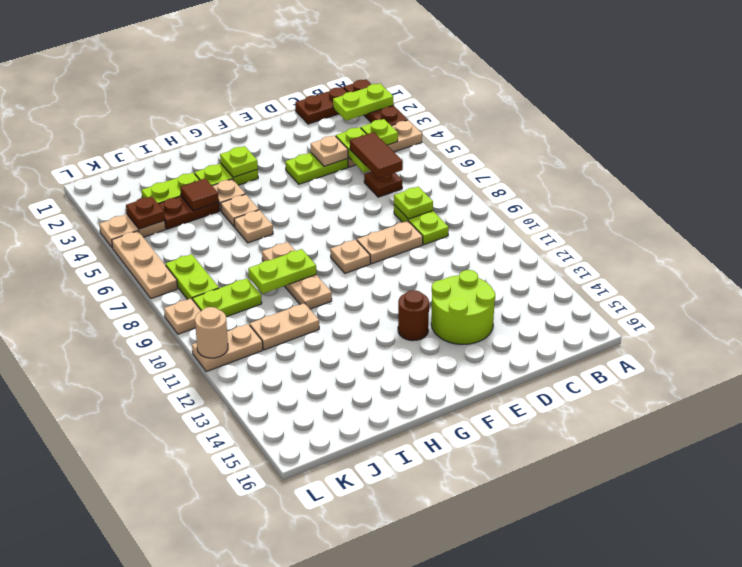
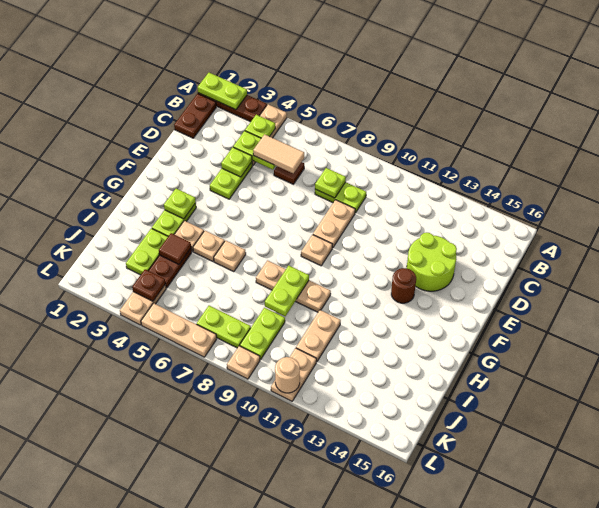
lime 1x2 plate [333,84,393,121] -> lime 1x2 plate turned to [198,73,247,110]
brown 1x2 tile [350,132,403,178] -> tan 1x2 tile [253,134,304,173]
tan 1x1 plate [311,135,348,166] -> lime 1x1 plate [221,147,252,177]

